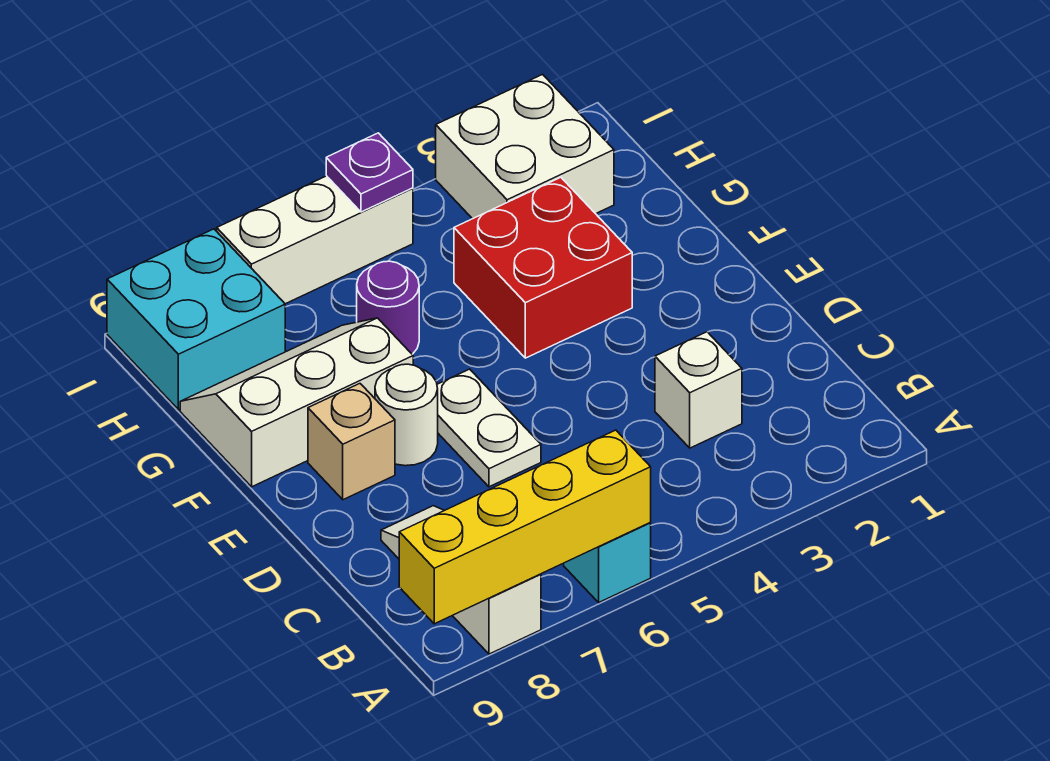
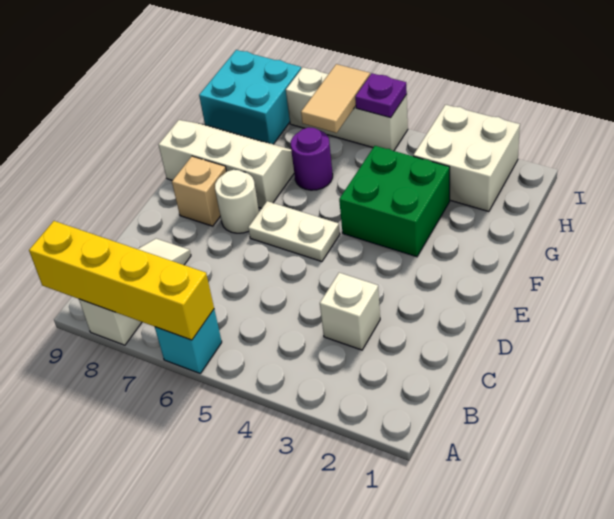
white 1x2 plate [437,369,541,487] -> white 1x2 plate turned to [248,201,340,262]
red 2x2 brick [454,177,632,358] -> green 2x2 brick [339,146,450,257]
none -> tan 1x2 tile [301,64,370,133]

